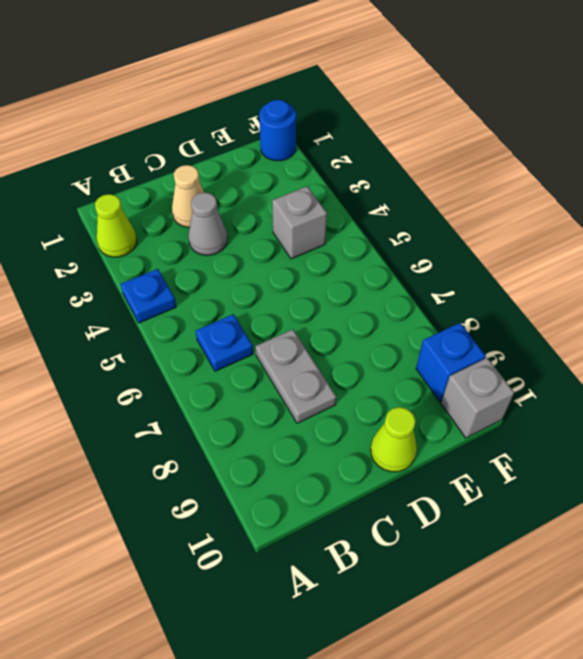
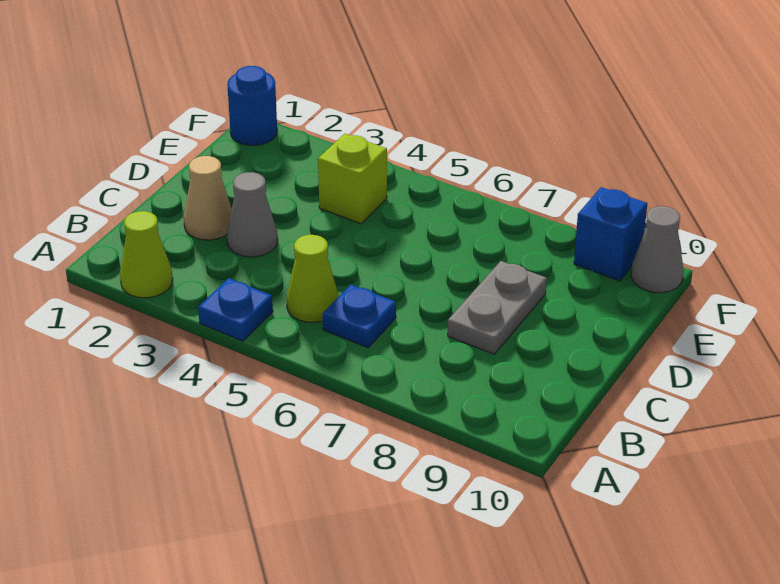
grey 1x2 plate [255,329,336,423] -> grey 1x2 plate turned to [448,261,547,354]
lime 1x1 cone [371,407,417,472] -> lime 1x1 cone moved to [286,235,339,322]
grey 1x1 brick [272,186,327,259] -> lime 1x1 brick [318,134,387,224]
grey 1x1 brick [441,358,514,438] -> grey 1x1 cone [631,206,683,293]

